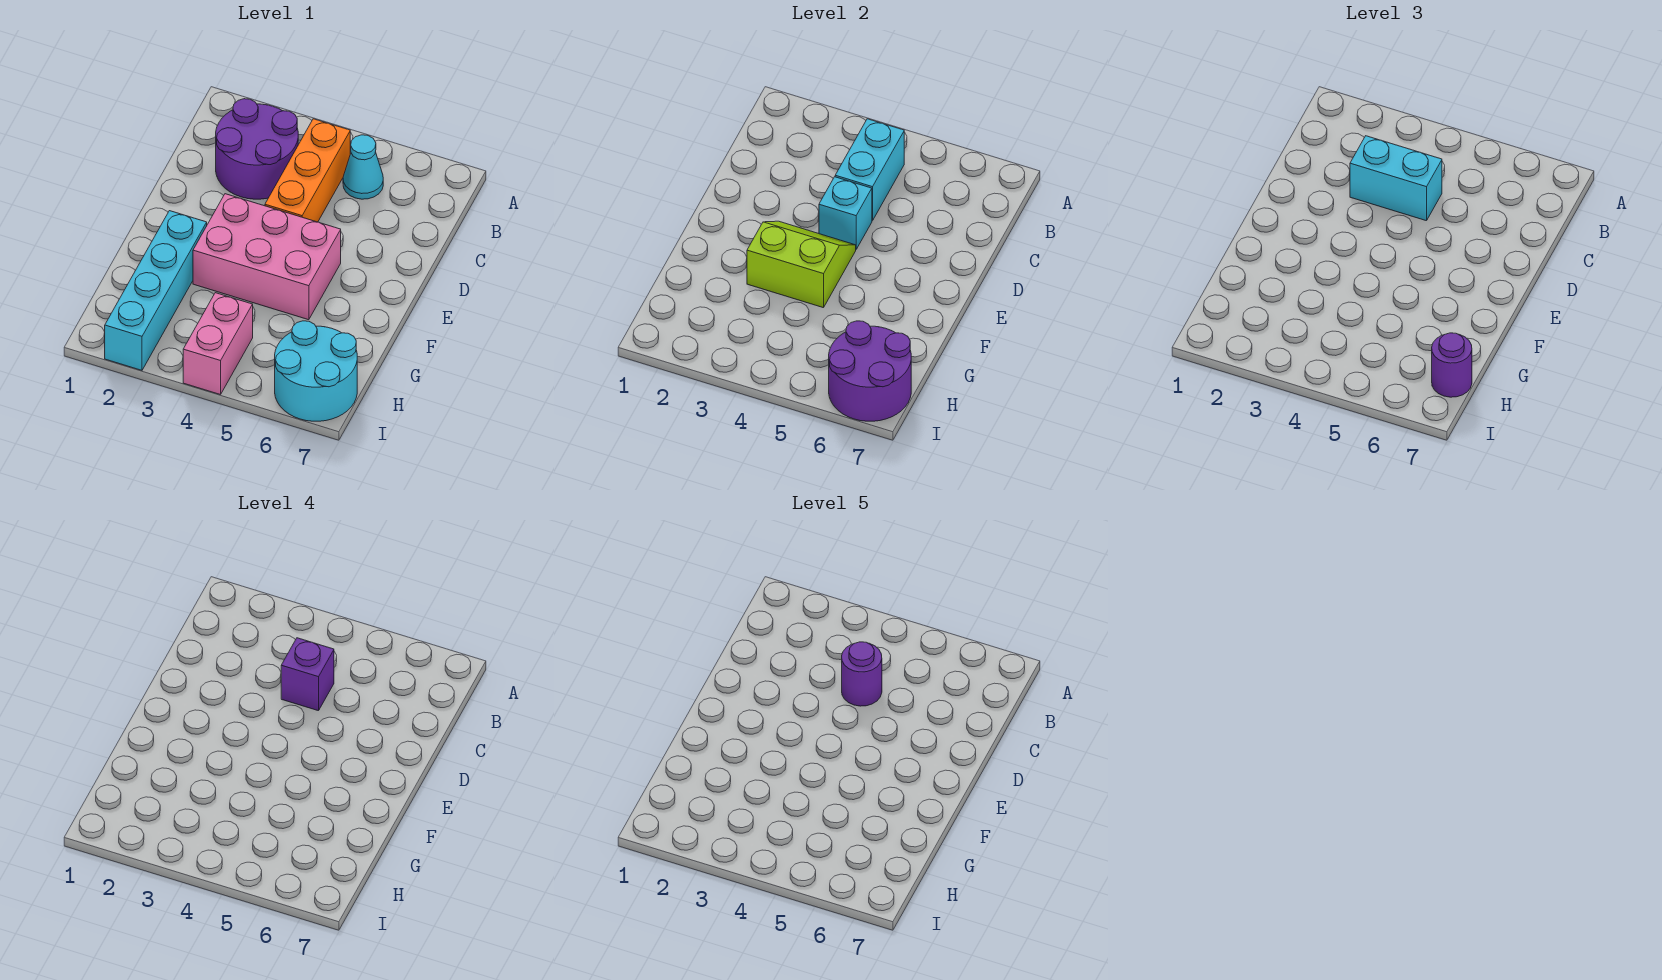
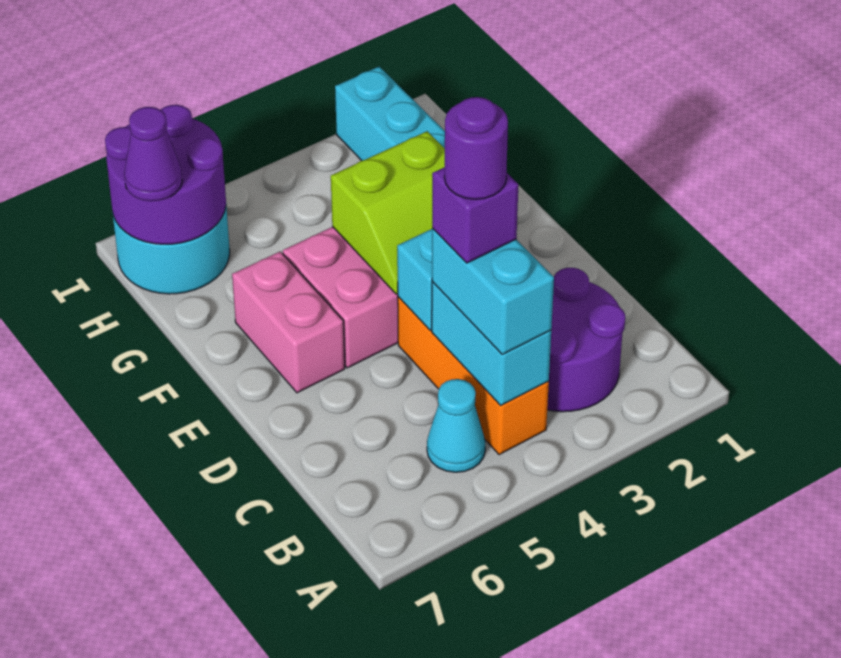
cyan 1x2 brick [1350,136,1442,221] -> cyan 1x2 brick turned to [432,229,554,354]
pink 1x2 brick [183,293,253,395] -> pink 1x2 brick moved to [232,252,345,393]
purple 1x1 round brick [1432,333,1472,397] -> purple 1x1 cone [124,107,182,201]

